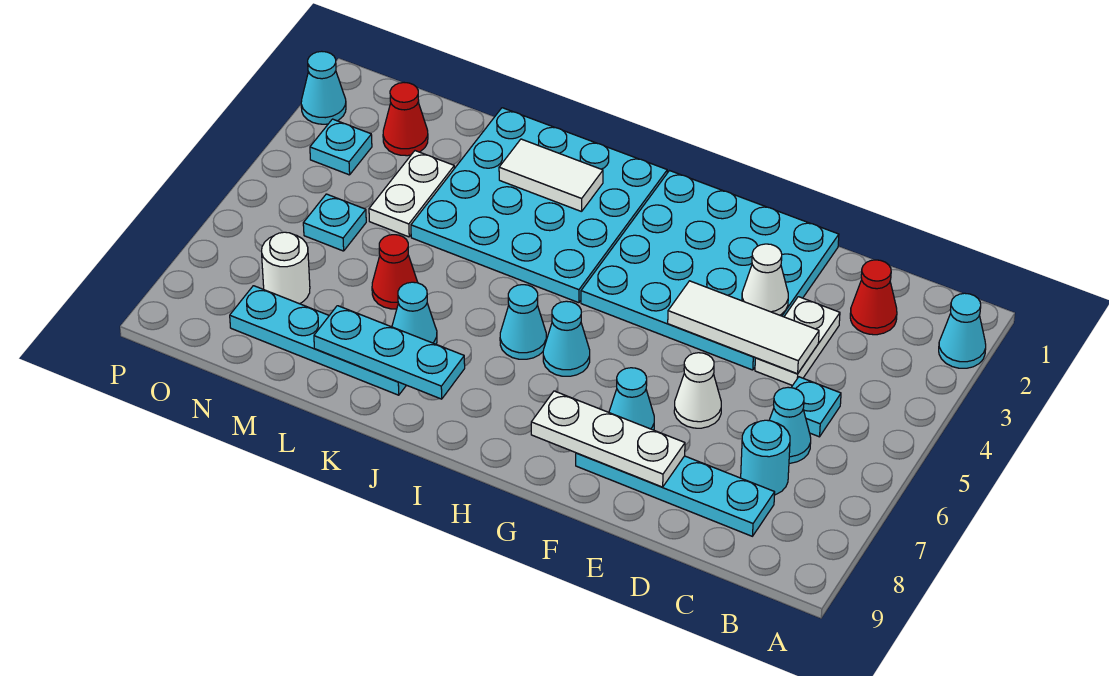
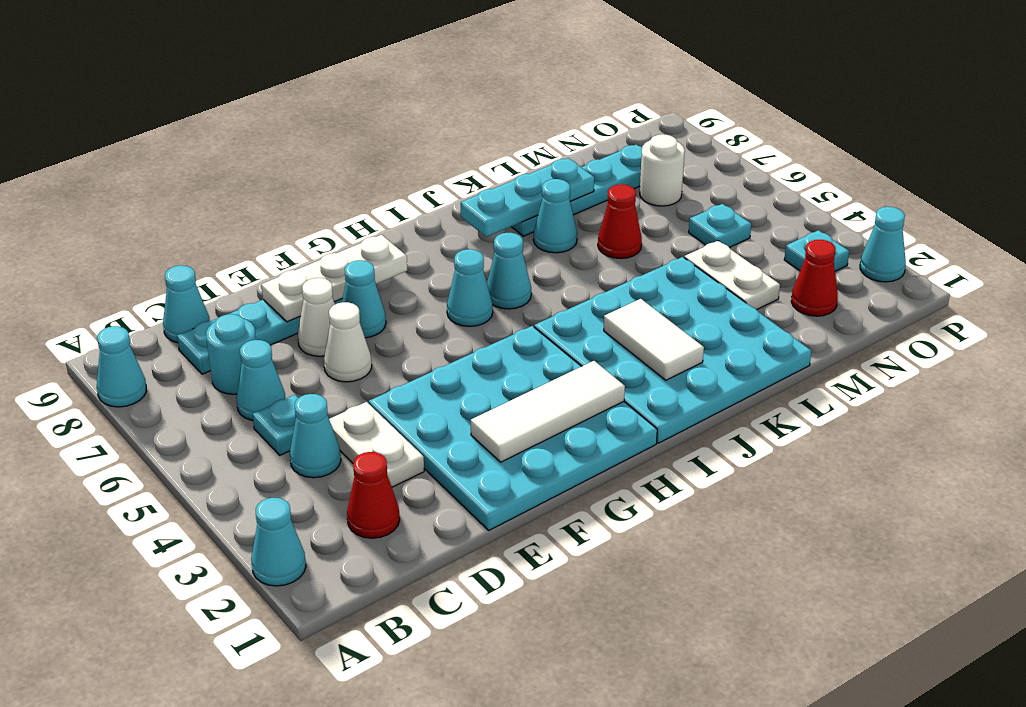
none -> cyan 1x1 cone [97,326,146,407]
none -> cyan 1x1 cone [290,394,341,478]
none -> cyan 1x1 cone [163,265,210,343]
white 1x3 tile [668,281,819,374] -> white 1x3 tile moved to [471,361,625,462]
white 1x1 cone [742,244,788,315] -> white 1x1 cone moved to [298,278,335,356]
white 1x2 tile [499,139,603,212] -> white 1x2 tile turned to [604,299,704,380]

